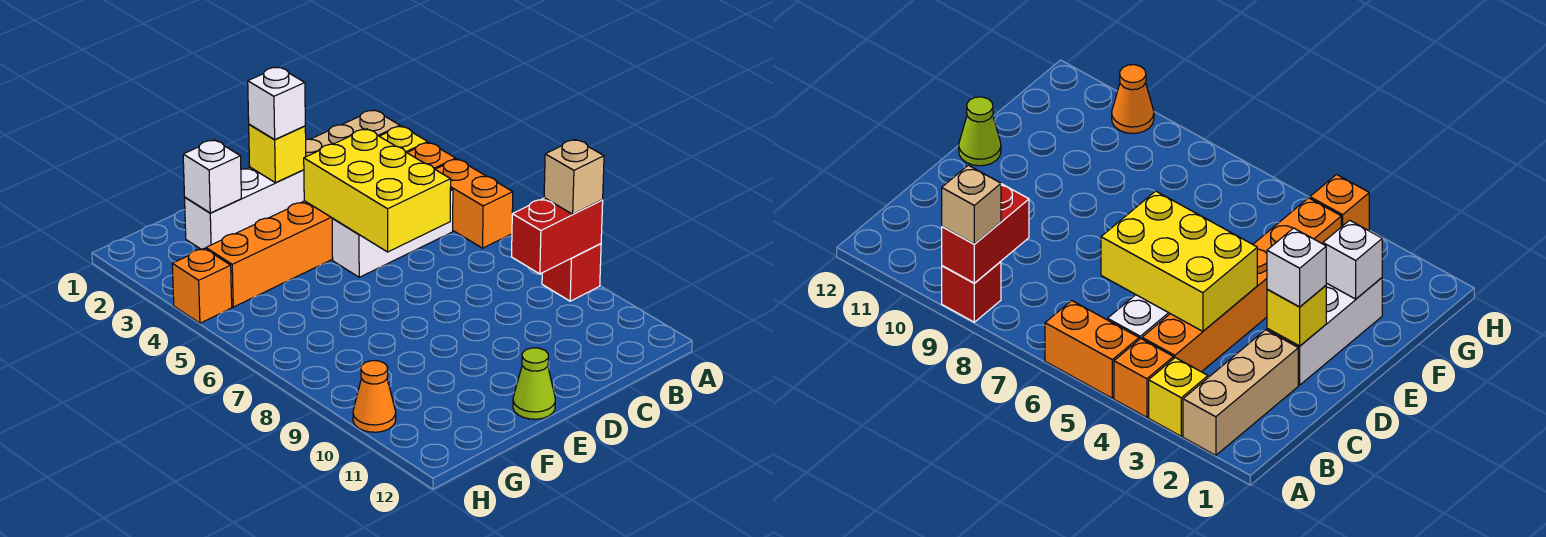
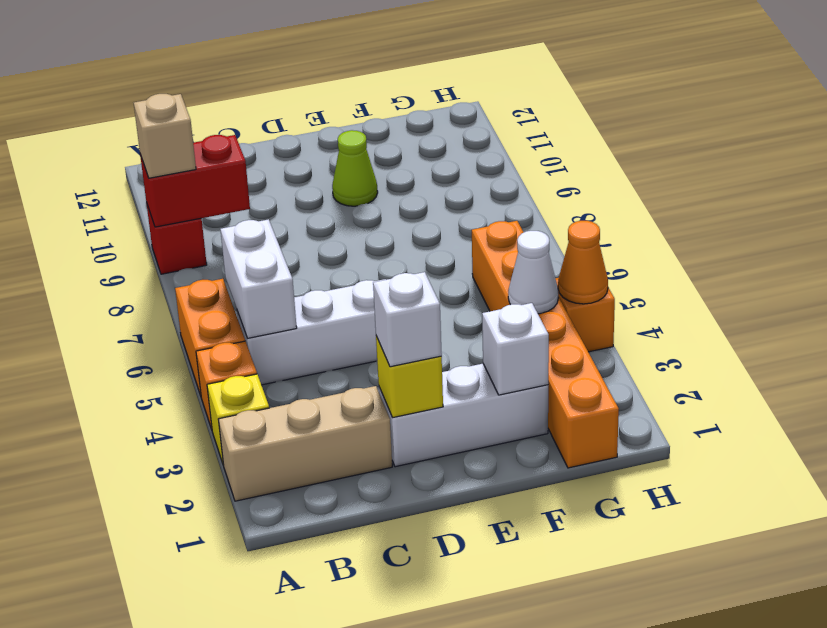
orange 1x6 brick [206,201,333,307] -> orange 1x6 brick turned to [472,221,619,468]
none -> white 1x2 brick [220,219,297,339]
yellow 2x3 brick [304,129,451,252] -> none
lime 1x1 cone [513,348,555,419] -> lime 1x1 cone moved to [332,130,378,206]
none -> white 1x1 cone [508,231,558,314]
orange 1x1 cone [353,361,396,432] -> orange 1x1 cone moved to [558,221,608,304]

